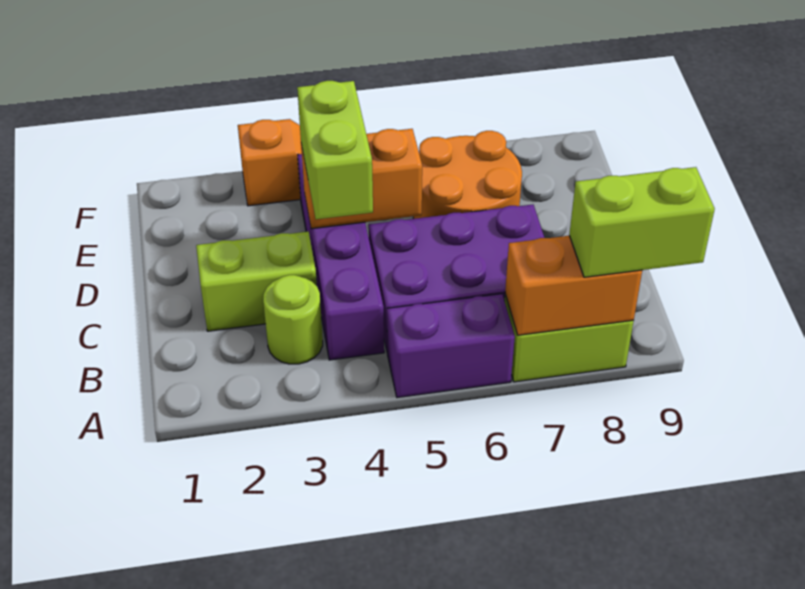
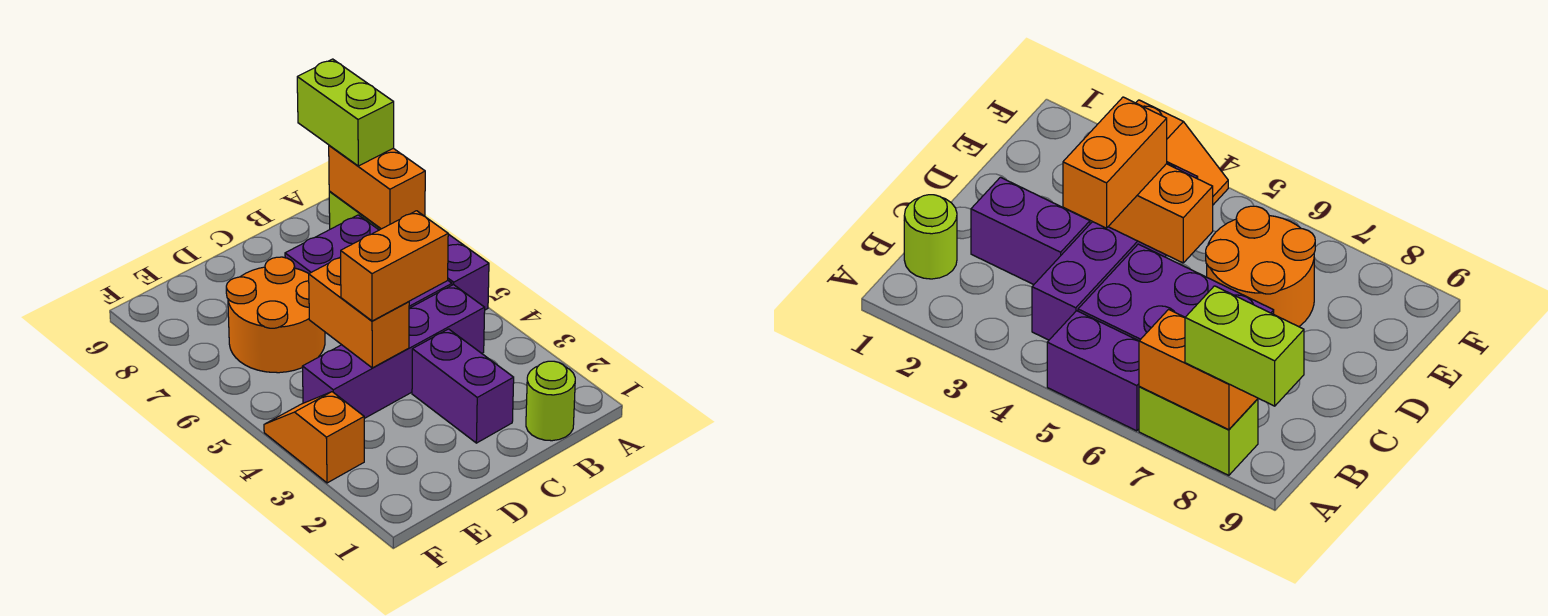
lime 1x1 round brick [263,275,323,364] -> lime 1x1 round brick moved to [526,361,575,441]
lime 1x2 brick [196,232,317,331] -> purple 1x2 brick [412,329,514,443]
lime 1x2 brick [297,81,373,219] -> orange 1x2 brick [341,211,448,321]

